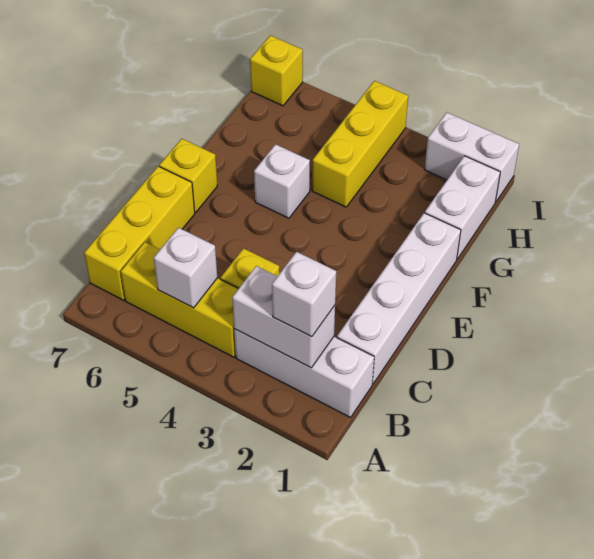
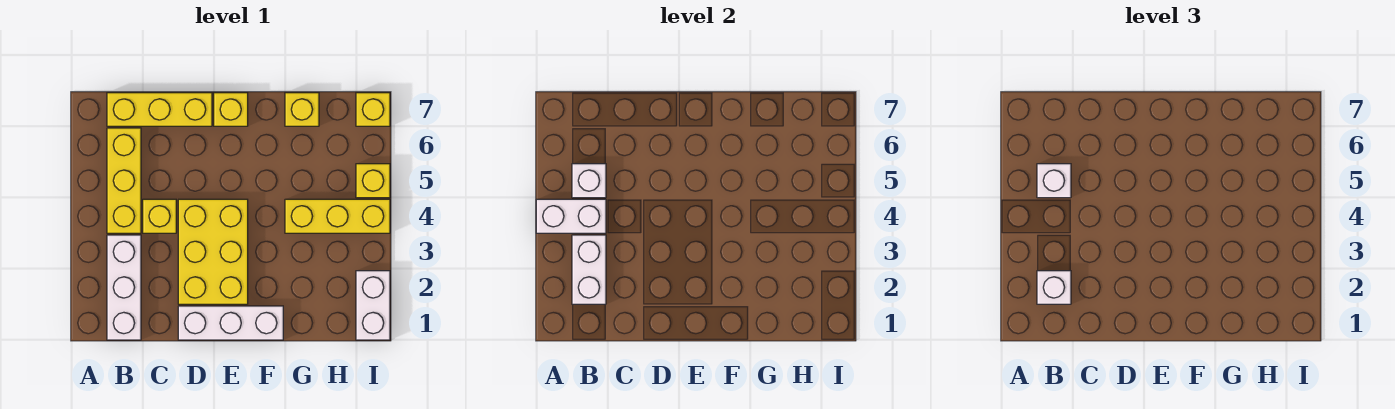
white 1x4 brick [337,213,461,384] -> white 1x3 brick [178,306,283,340]
none -> yellow 2x3 brick [178,199,248,304]
white 1x1 brick [254,144,310,218] -> white 1x1 brick moved to [1037,164,1071,198]
white 1x2 brick [425,156,500,259] -> white 1x2 brick moved to [536,199,606,233]
none -> yellow 1x1 brick [285,93,319,126]
none -> yellow 1x1 brick [356,164,390,198]

